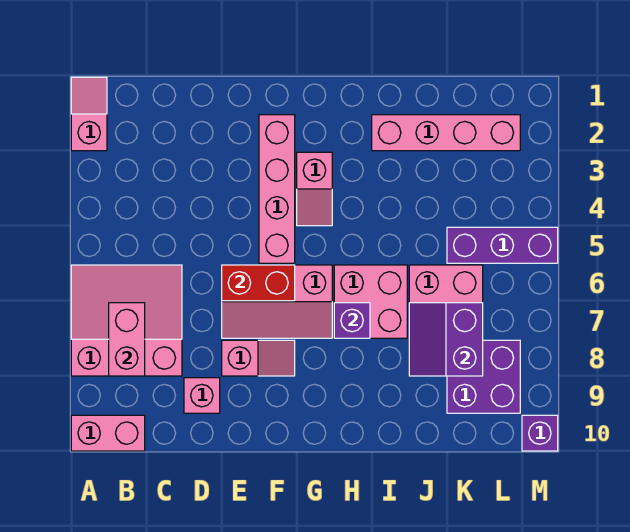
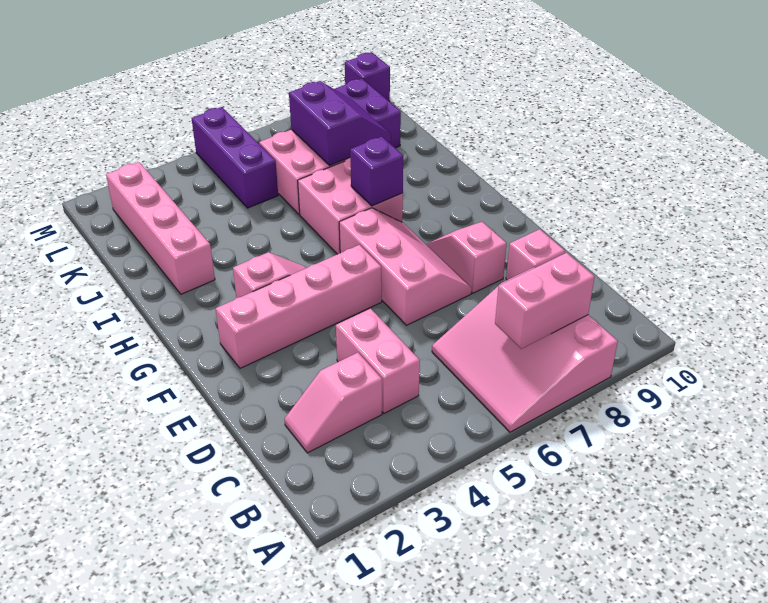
pink 1x2 slope [71,77,107,151] -> pink 1x2 slope moved to [285,353,382,453]
pink 1x2 brick [71,415,145,451] -> pink 1x2 brick moved to [336,309,420,413]
red 1x2 brick [222,265,295,301] -> none
purple 2x2 slope [409,303,483,376] -> purple 2x2 slope turned to [289,81,391,166]

